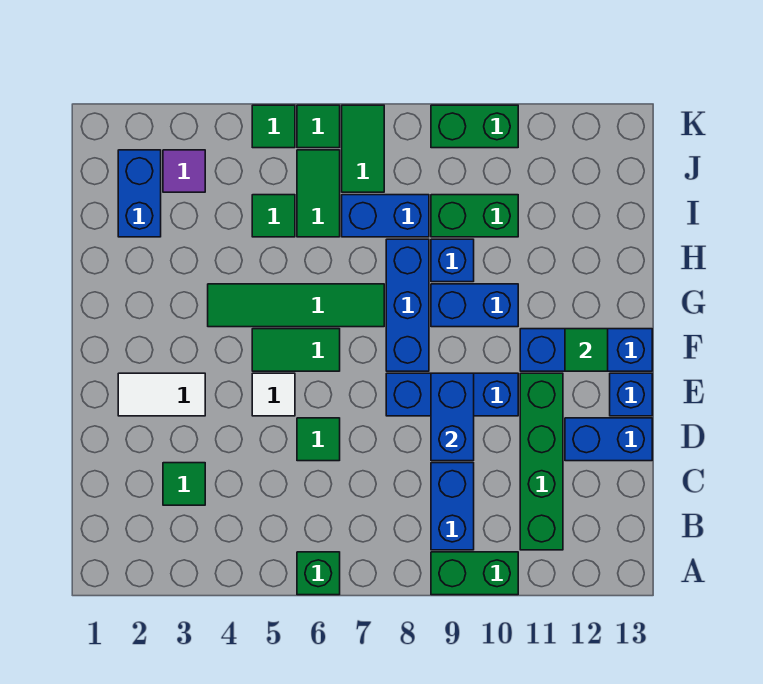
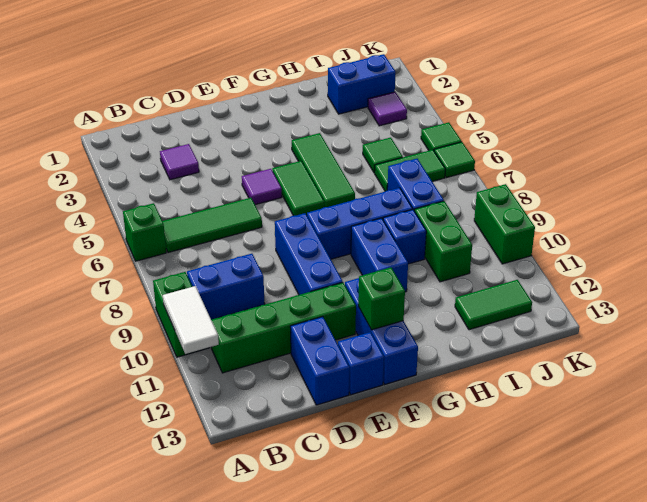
green 1x1 tile [163,463,205,505] -> purple 1x1 tile [160,144,199,180]
green 1x1 tile [297,418,340,461] -> green 1x3 tile [162,198,262,253]
blue 1x2 brick [431,373,474,461] -> none
white 1x2 tile [118,373,205,416] -> white 1x2 tile moved to [163,286,219,354]
white 1x1 tile [252,373,295,416] -> purple 1x1 tile [242,169,282,205]
green 1x1 tile [565,329,608,371] -> green 1x1 brick [358,267,405,330]
green 1x4 tile [208,284,384,327] -> green 1x3 tile [292,133,355,207]
green 1x2 tile [342,105,384,192] -> green 1x2 tile moved to [455,280,532,330]

